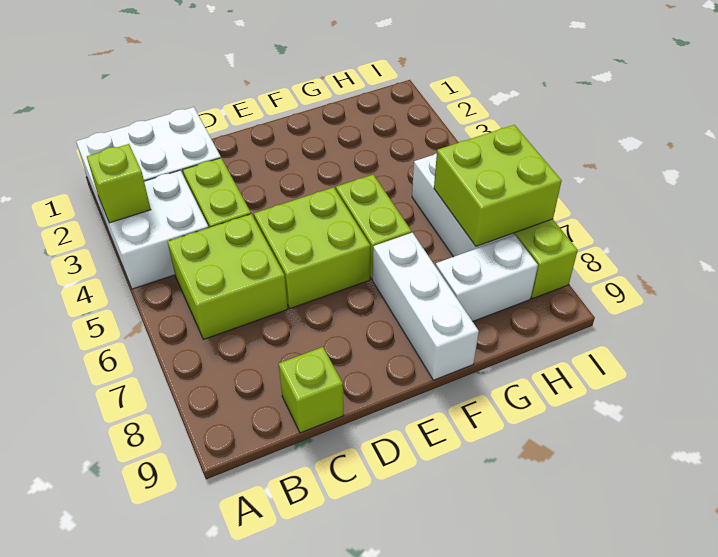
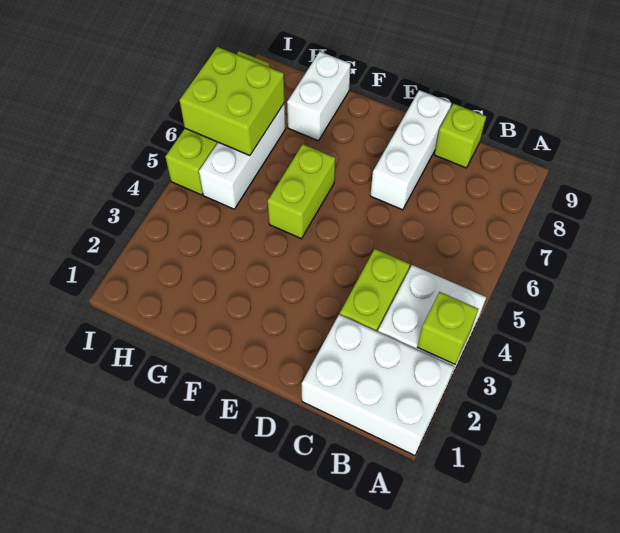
lime 2x2 brick [167,214,288,339] -> none
lime 2x2 brick [254,187,370,309] -> none
white 1x3 brick [373,233,479,380] -> white 1x3 brick moved to [370,90,451,210]
white 1x2 brick [436,235,538,321] -> white 1x2 brick turned to [287,52,351,141]

